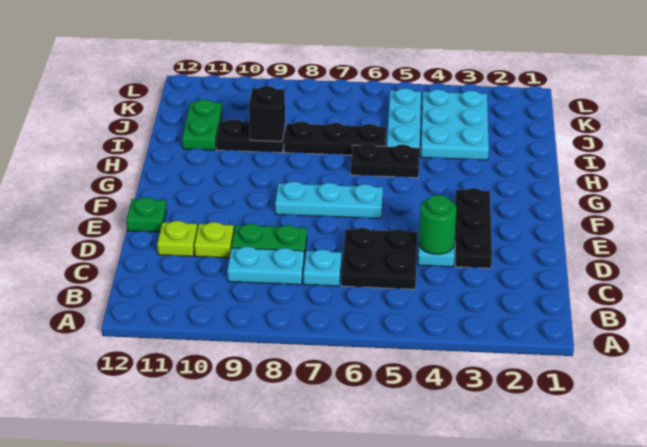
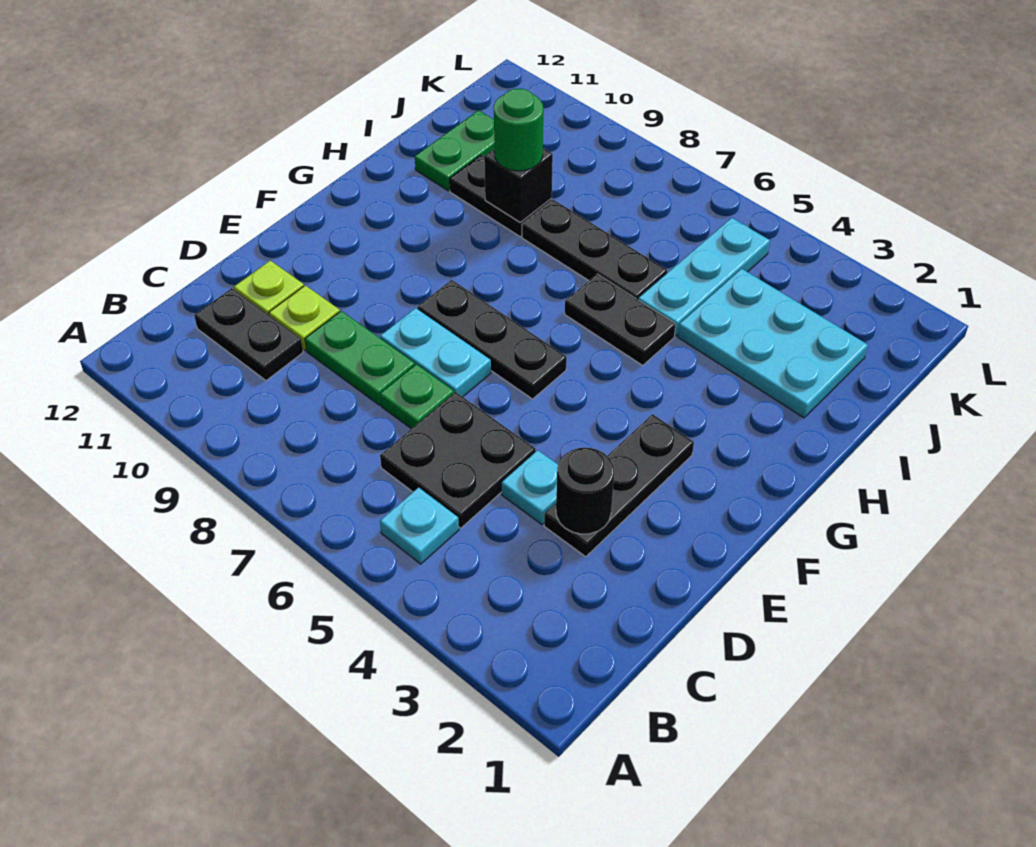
cyan 1x1 plate [303,249,342,286] -> cyan 1x1 plate moved to [380,487,459,564]
cyan 1x2 plate [227,246,304,285] -> cyan 1x2 plate moved to [380,308,491,397]
none -> black 1x2 plate [194,288,303,381]
none -> black 1x1 round brick [556,448,614,534]
green 1x1 round brick [419,195,457,254] -> green 1x1 round brick moved to [494,89,543,171]
green 1x1 plate [126,197,167,232] -> green 1x1 plate moved to [380,364,454,429]
cyan 1x3 plate [275,181,383,219] -> black 1x3 plate [417,280,567,399]
cyan 2x3 plate [421,89,489,160] -> cyan 2x3 plate turned to [678,269,868,418]

